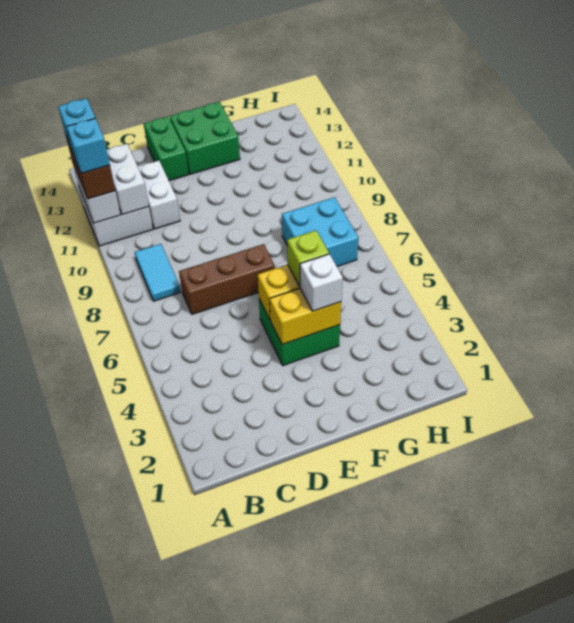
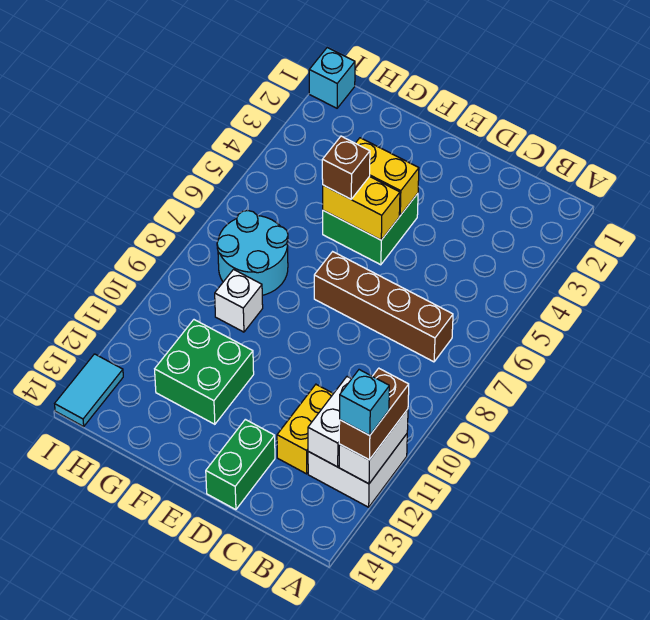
cyan 1x1 brick [66,118,110,173] -> cyan 1x1 brick moved to [309,48,355,108]
cyan 1x2 tile [135,244,180,301] -> cyan 1x2 tile moved to [55,354,123,426]
brown 1x3 brick [179,244,275,314] -> brown 1x4 brick [314,252,453,362]
white 1x2 brick [138,161,180,229] -> yellow 1x2 brick [277,384,333,474]
green 2x2 brick [170,102,240,174] -> green 2x2 brick moved to [155,320,254,424]
white 1x1 brick [300,254,343,311] -> white 1x1 brick moved to [215,270,263,332]
lime 1x1 brick [287,230,329,287] -> brown 1x1 brick [322,136,370,199]
cyan 2x2 brick [282,197,358,266] -> cyan 2x2 round brick [217,211,288,295]

